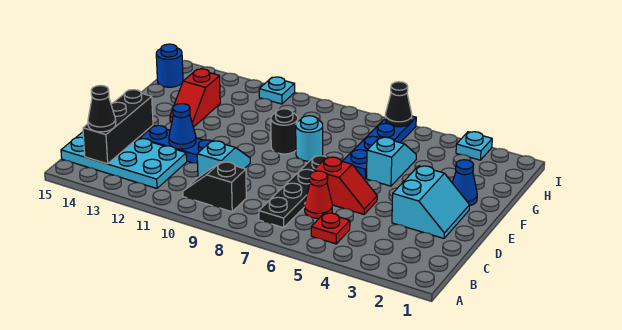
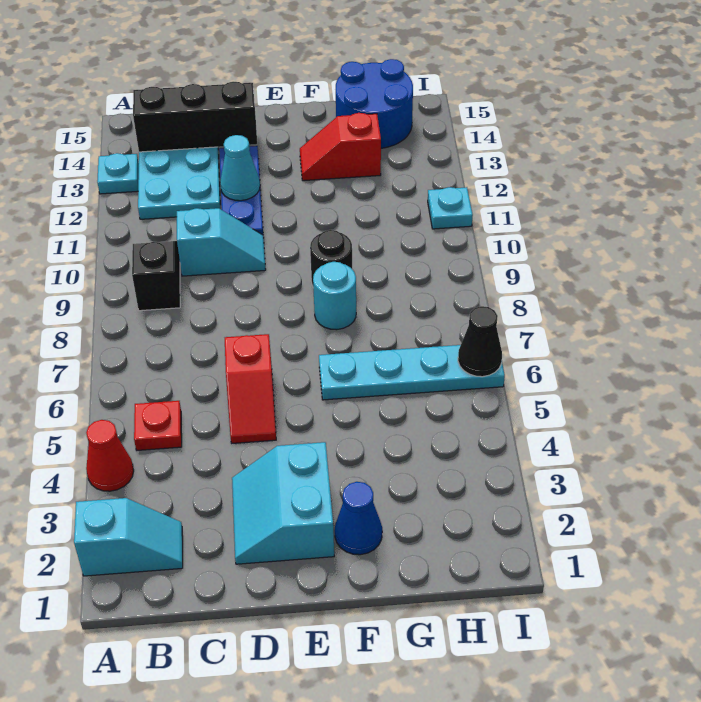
black 1x4 plate [259,156,326,228] -> none
black 1x1 cone [88,85,116,132] -> none
red 1x1 cone [305,171,332,218] -> red 1x1 cone moved to [86,420,134,491]
cyan 2x2 slope [392,166,469,238] -> cyan 2x2 slope turned to [232,442,334,564]
blue 1x1 cone [169,104,196,149] -> cyan 1x1 cone [220,135,260,201]
cyan 1x2 slope [367,137,416,186] -> cyan 1x2 slope moved to [74,498,183,576]
blue 1x4 plate [343,116,416,179] -> cyan 1x4 plate [319,345,505,400]
blue 1x1 round brick [156,44,183,87] -> blue 2x2 round brick [336,59,413,148]
cyan 1x1 plate [456,132,492,160] -> cyan 1x1 plate moved to [97,153,139,194]

